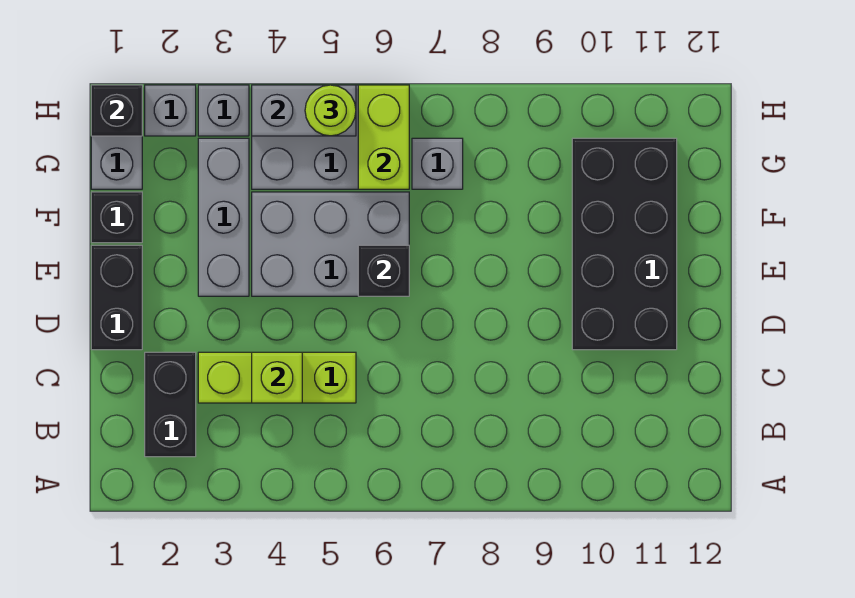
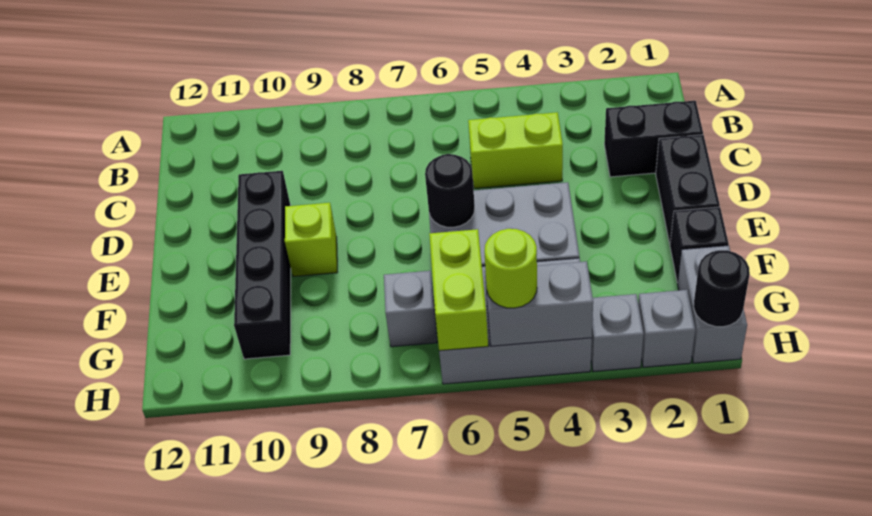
black 1x2 brick [145,352,196,457] -> black 1x2 brick turned to [604,101,703,177]
lime 1x3 brick [198,352,356,403] -> lime 1x2 brick [468,112,563,189]
lime 1x1 brick [252,352,302,403] -> lime 1x1 brick moved to [285,203,337,277]
black 2x4 brick [572,138,677,350] -> black 1x4 brick [234,171,291,359]
grey 1x3 brick [198,138,249,296] -> none
black 1x1 brick [358,245,409,296] -> black 1x1 round brick [425,154,475,227]
black 1x1 brick [91,85,142,136] -> black 1x1 round brick [694,250,750,327]

